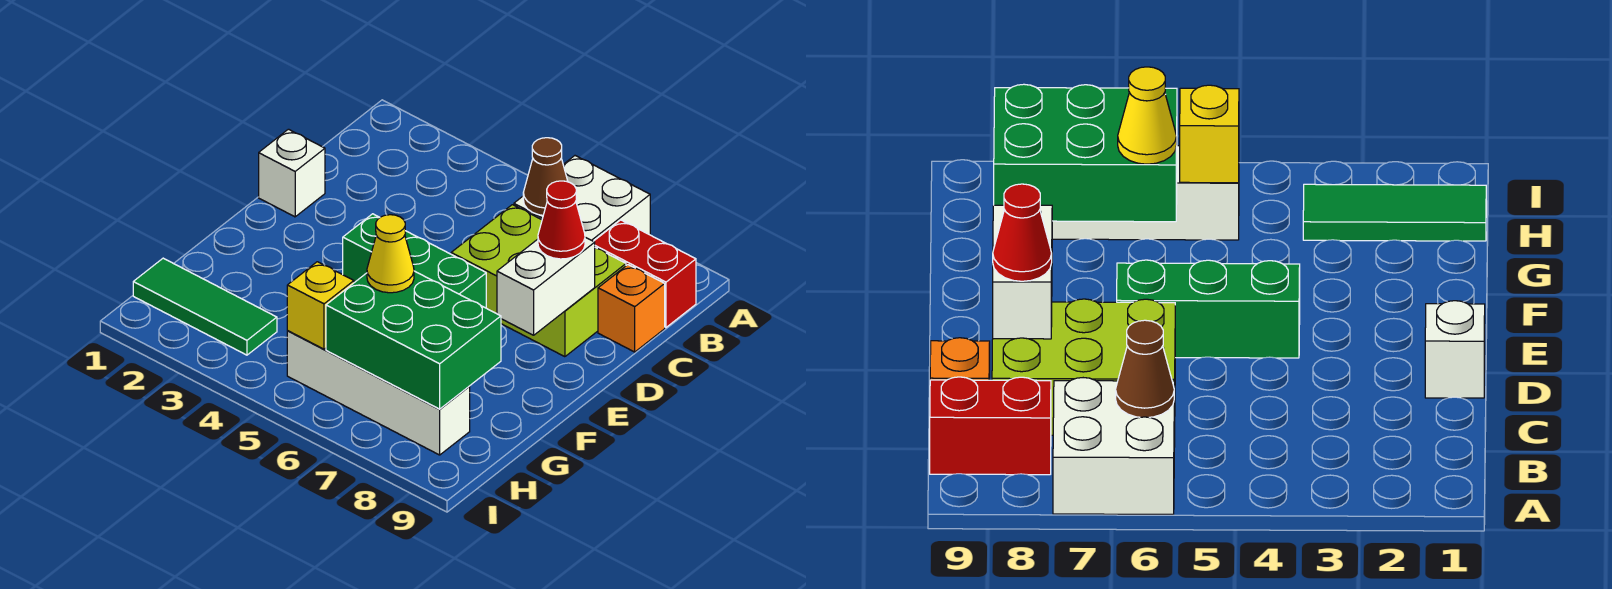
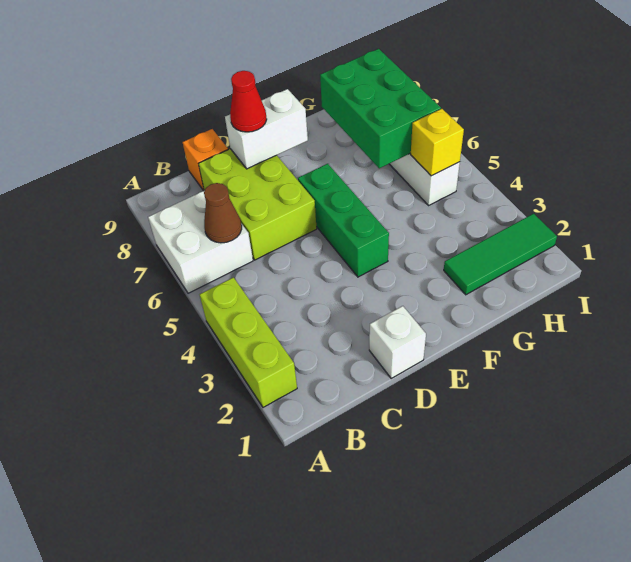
none -> lime 1x3 brick [199,277,297,407]
red 1x2 brick [594,220,696,327] -> none
yellow 1x1 cone [367,215,414,293] -> none
green 1x3 tile [133,258,277,355] -> green 1x3 tile turned to [444,214,557,295]

